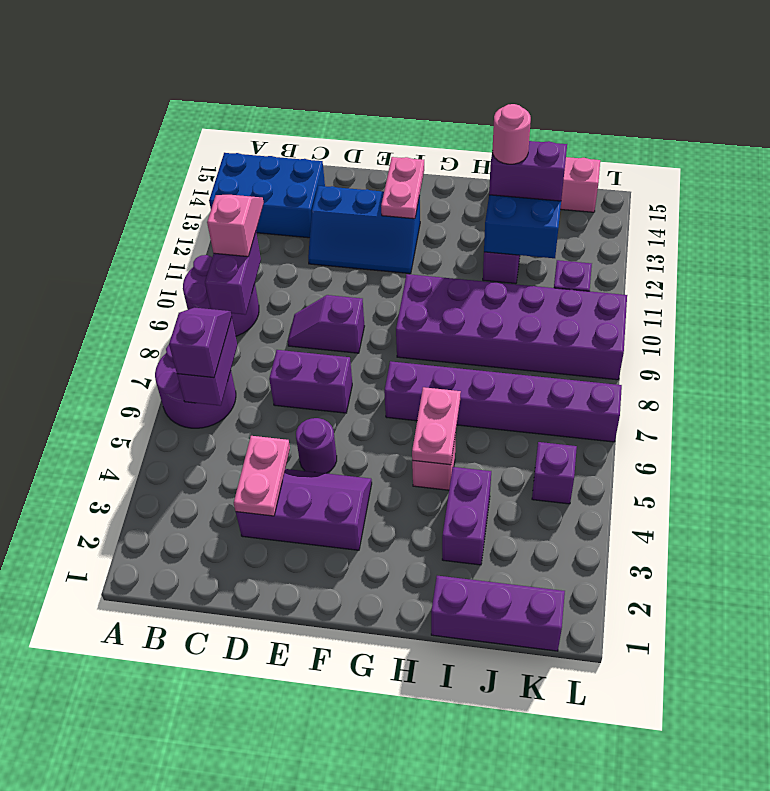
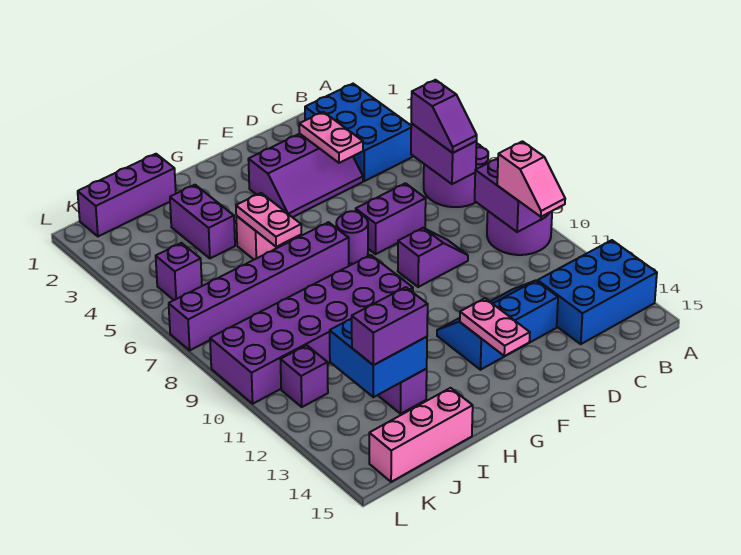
none -> blue 2x3 brick [305,84,413,181]
purple 1x1 round brick [296,418,337,473] -> purple 1x1 round brick moved to [336,211,368,264]
pink 1x1 round brick [492,104,531,164] -> none

